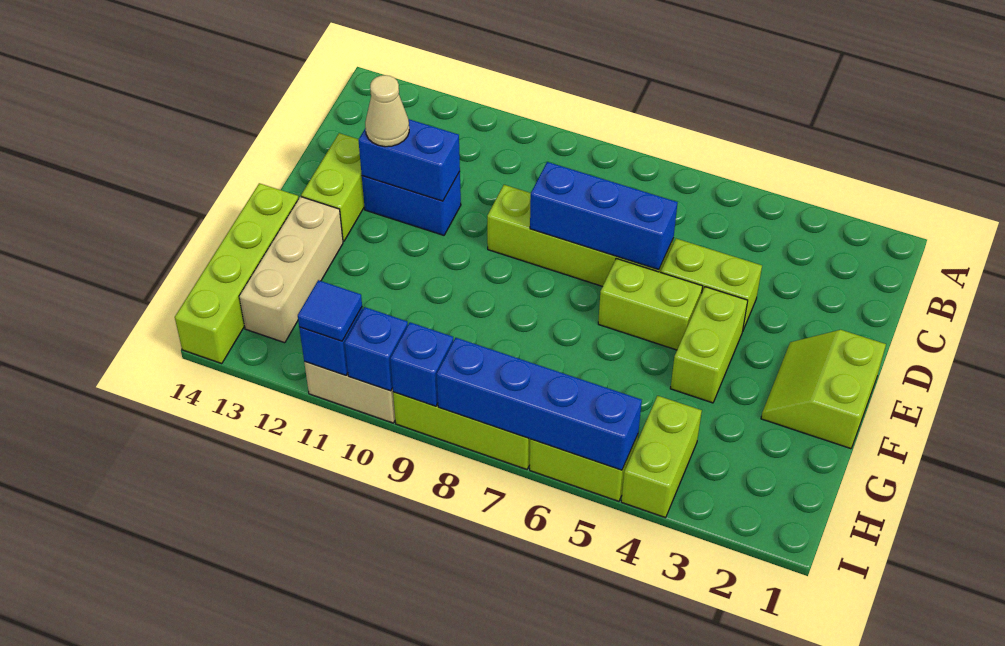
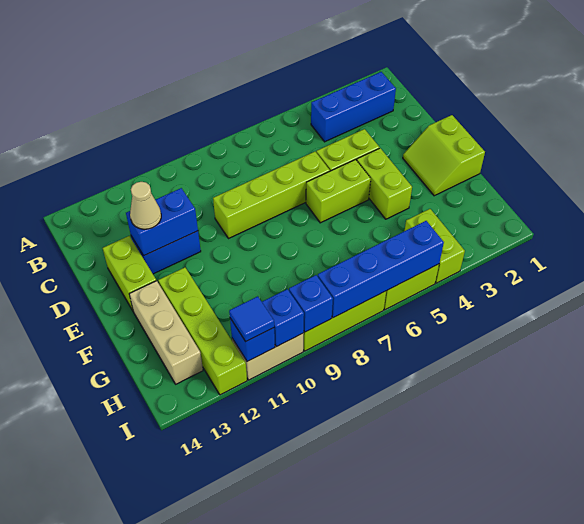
blue 1x3 brick [530,162,678,270] -> blue 1x3 brick moved to [311,72,396,142]
lime 1x4 brick [175,183,299,364] -> lime 1x4 brick moved to [158,268,247,395]

